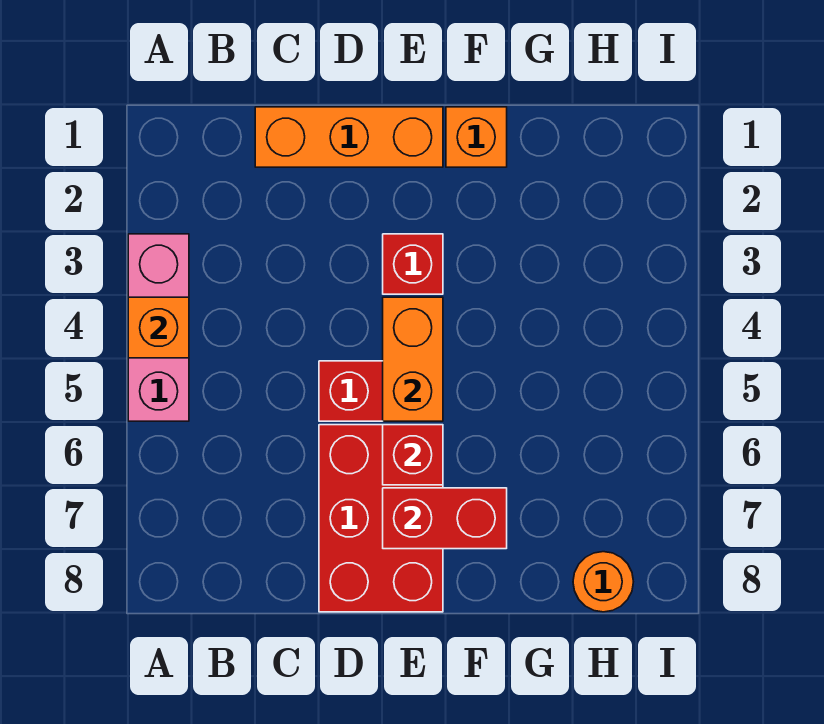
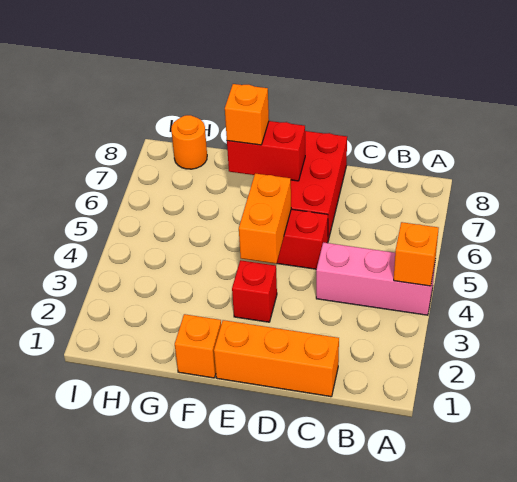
pink 1x3 brick [128,234,189,421] -> pink 1x3 brick turned to [316,242,435,315]
red 1x1 brick [383,425,443,485] -> none
none -> orange 1x1 brick [225,84,269,145]

